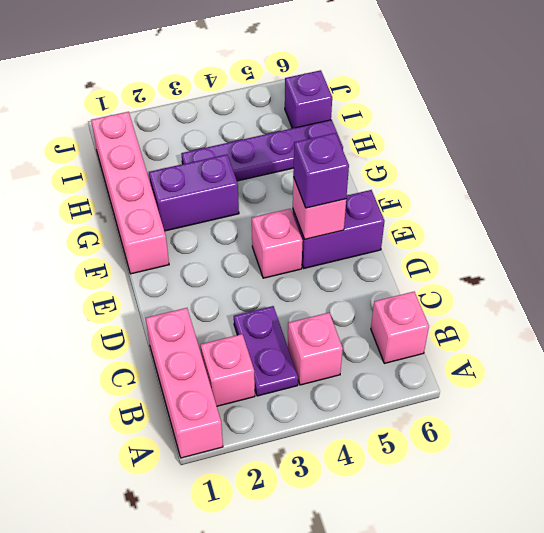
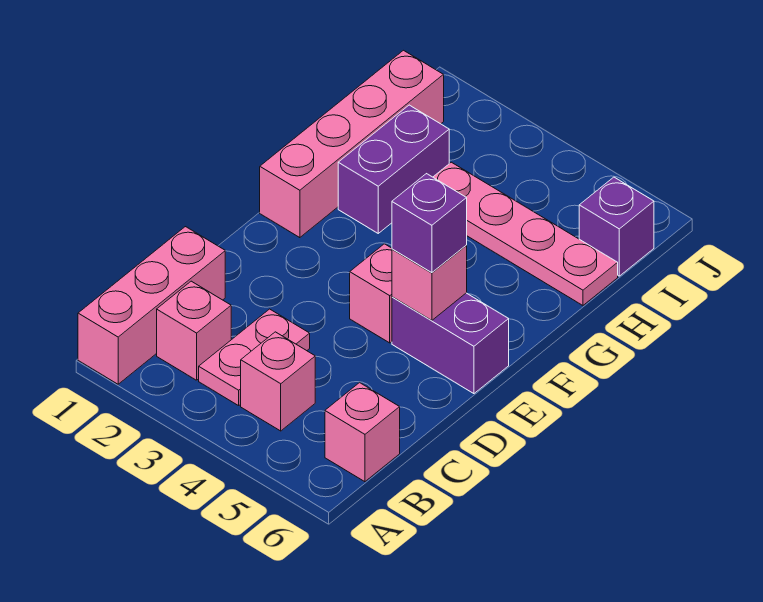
purple 1x2 plate [234,306,298,396] -> pink 1x2 plate [199,309,310,406]
purple 1x2 brick [149,154,239,231] -> purple 1x2 brick turned to [338,105,449,233]
purple 1x4 plate [181,120,343,181] -> pink 1x4 plate [433,162,618,305]

